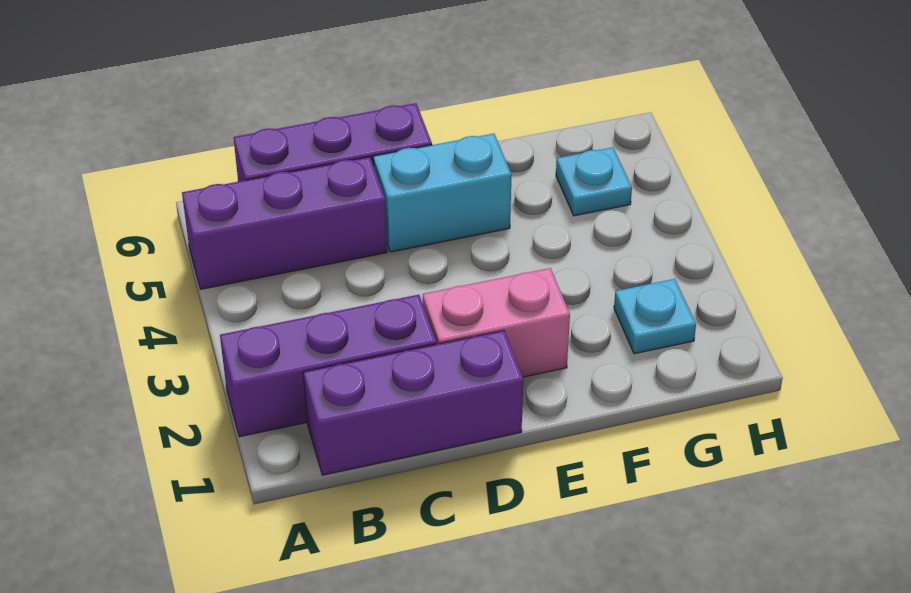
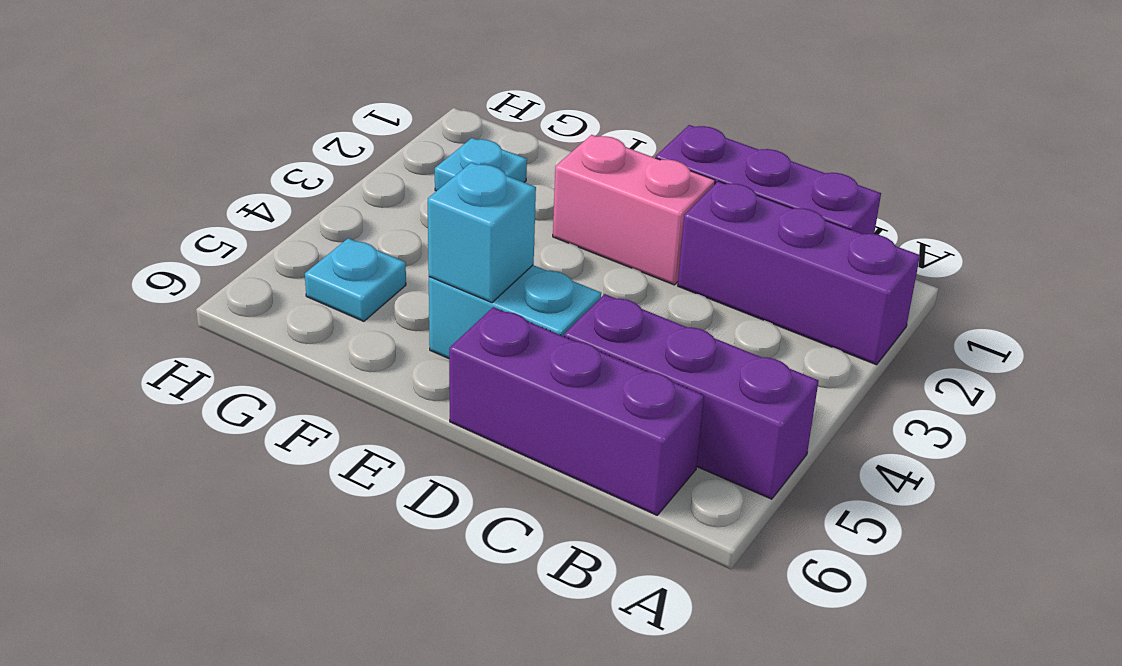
none -> cyan 1x1 brick [428,162,536,303]

